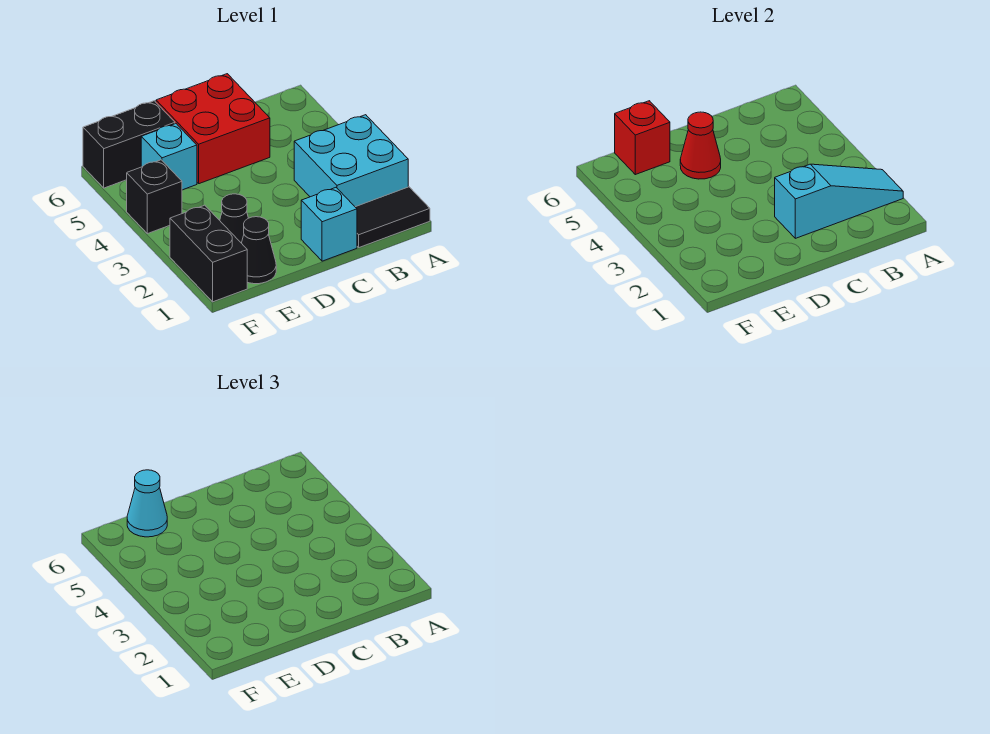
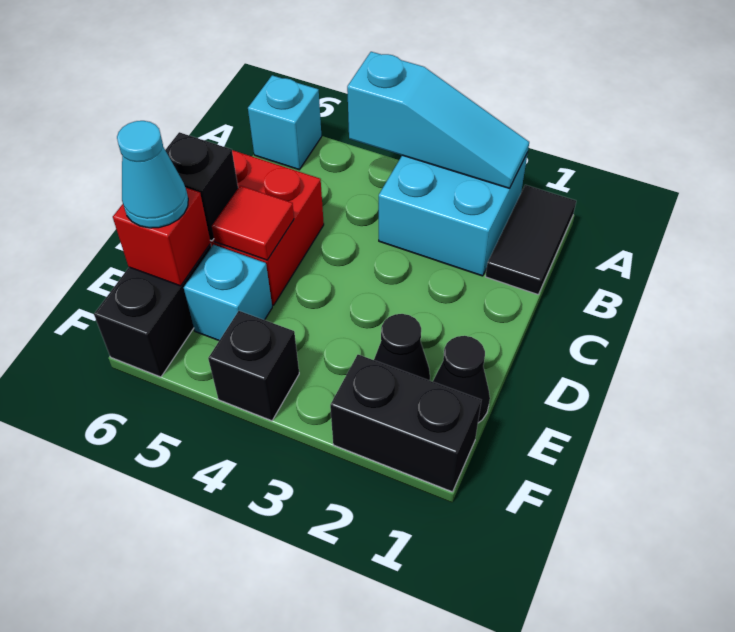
cyan 1x3 slope [775,164,903,238] -> cyan 1x3 slope turned to [347,52,529,188]
cyan 1x1 brick [301,188,357,261] -> cyan 1x1 brick moved to [248,75,322,170]
red 1x1 cone [680,112,721,179] -> red 1x1 tile [212,186,294,260]
none -> black 1x1 brick [165,132,238,241]

